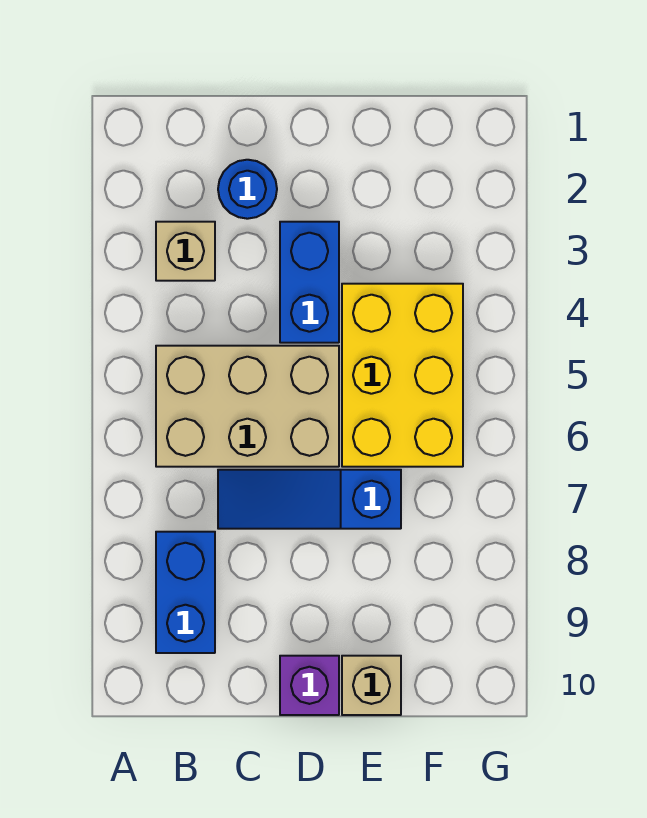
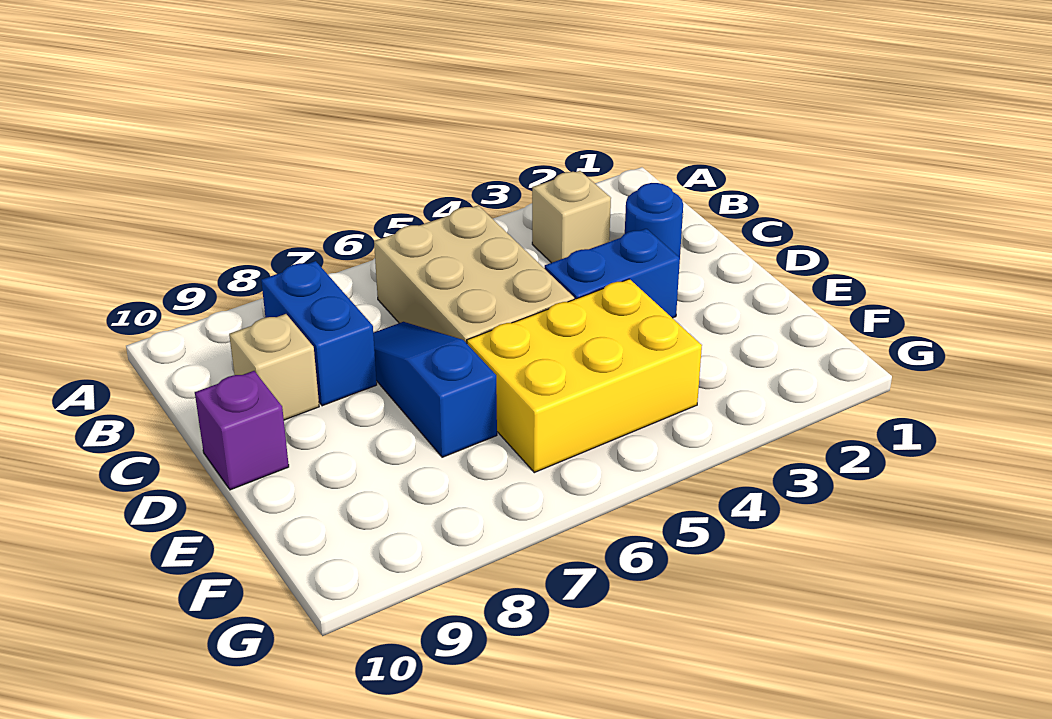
blue 1x2 brick [156,532,215,653] -> blue 1x2 brick turned to [261,261,377,406]
tan 1x1 brick [342,656,401,715] -> tan 1x1 brick moved to [229,314,319,420]

